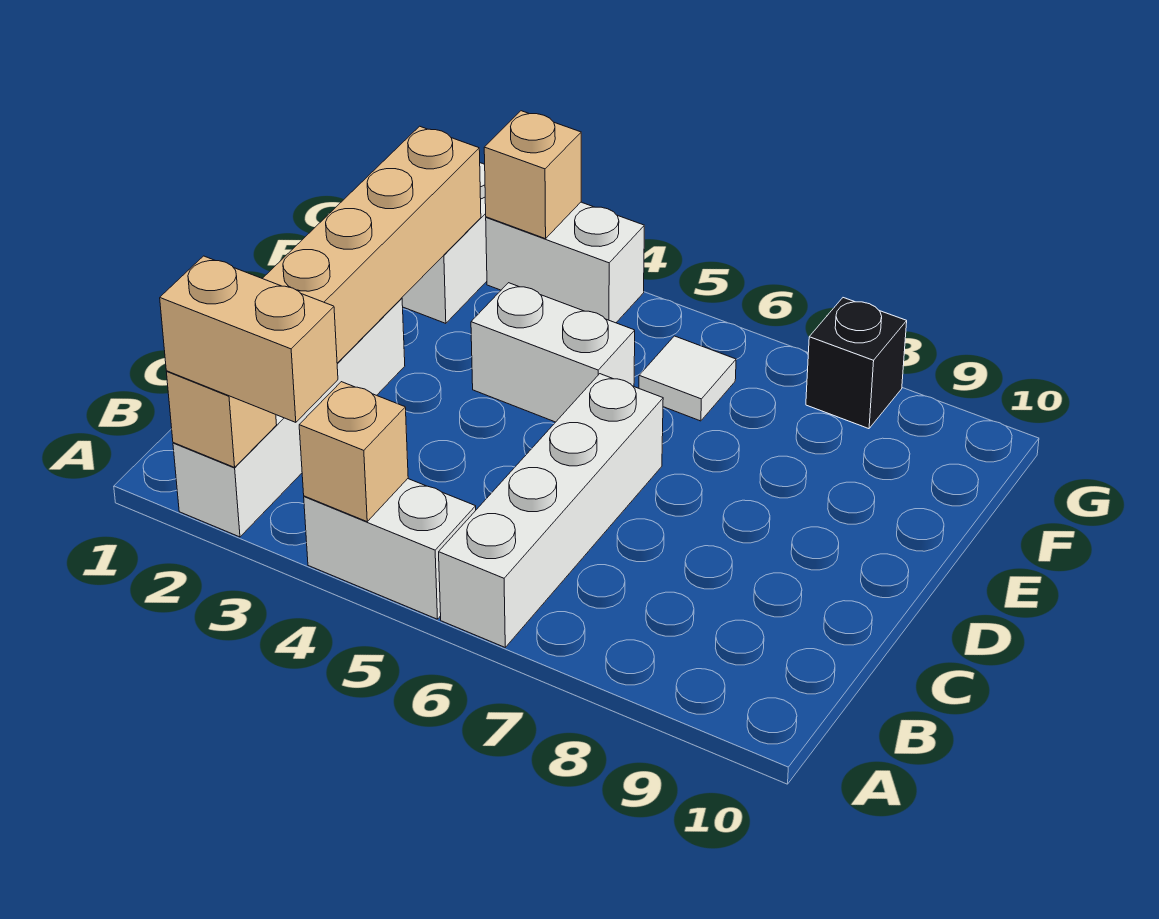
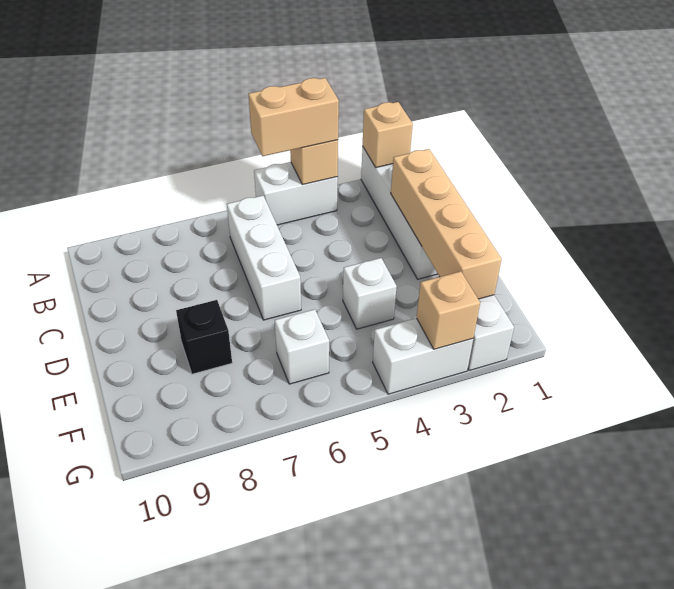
tan 1x2 brick [160,256,338,422] -> tan 1x2 brick moved to [248,78,339,156]
white 1x4 brick [439,374,663,647] -> white 1x3 brick [227,196,301,320]
white 1x2 brick [471,283,635,422] -> white 1x1 brick [343,258,397,329]
white 1x1 tile [639,336,736,421] -> white 1x1 brick [275,309,329,384]
black 1x1 brick [806,298,907,429] -> black 1x1 brick moved to [176,300,232,374]

